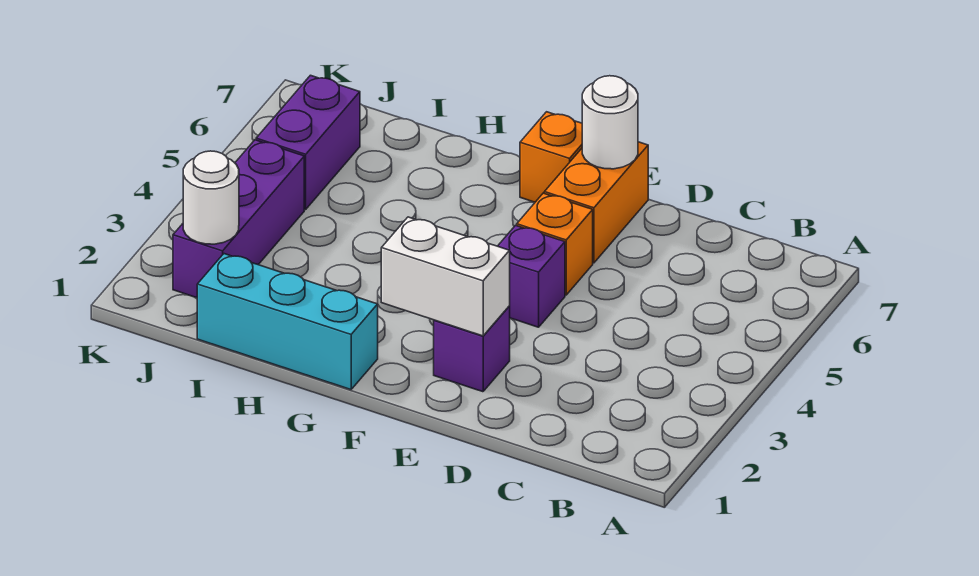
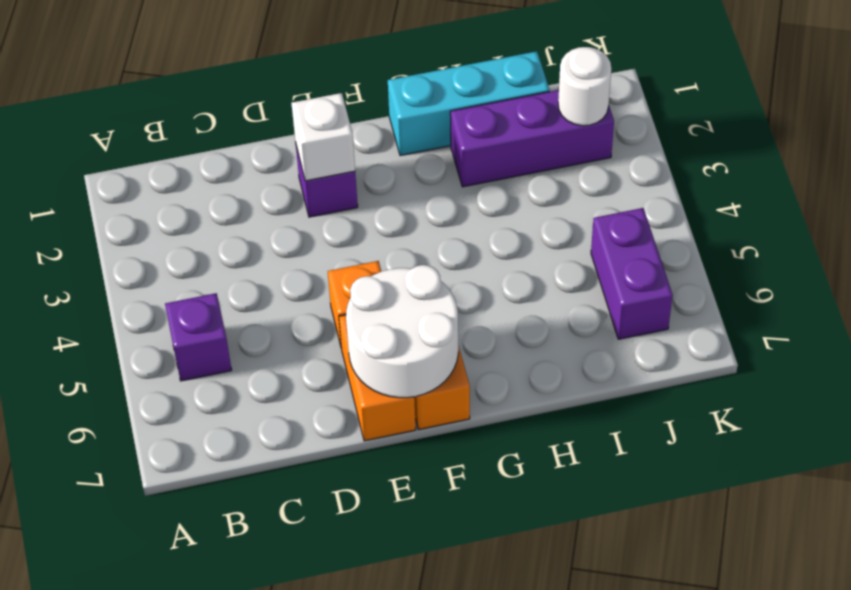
white 1x2 brick [381,217,510,336] -> white 1x1 brick [291,93,355,181]
purple 1x1 brick [498,225,565,327] -> purple 1x1 brick moved to [165,293,232,381]
white 1x1 round brick [582,76,638,169] -> white 2x2 round brick [346,265,458,398]
purple 1x3 brick [173,140,304,298] -> purple 1x3 brick turned to [450,90,614,187]

